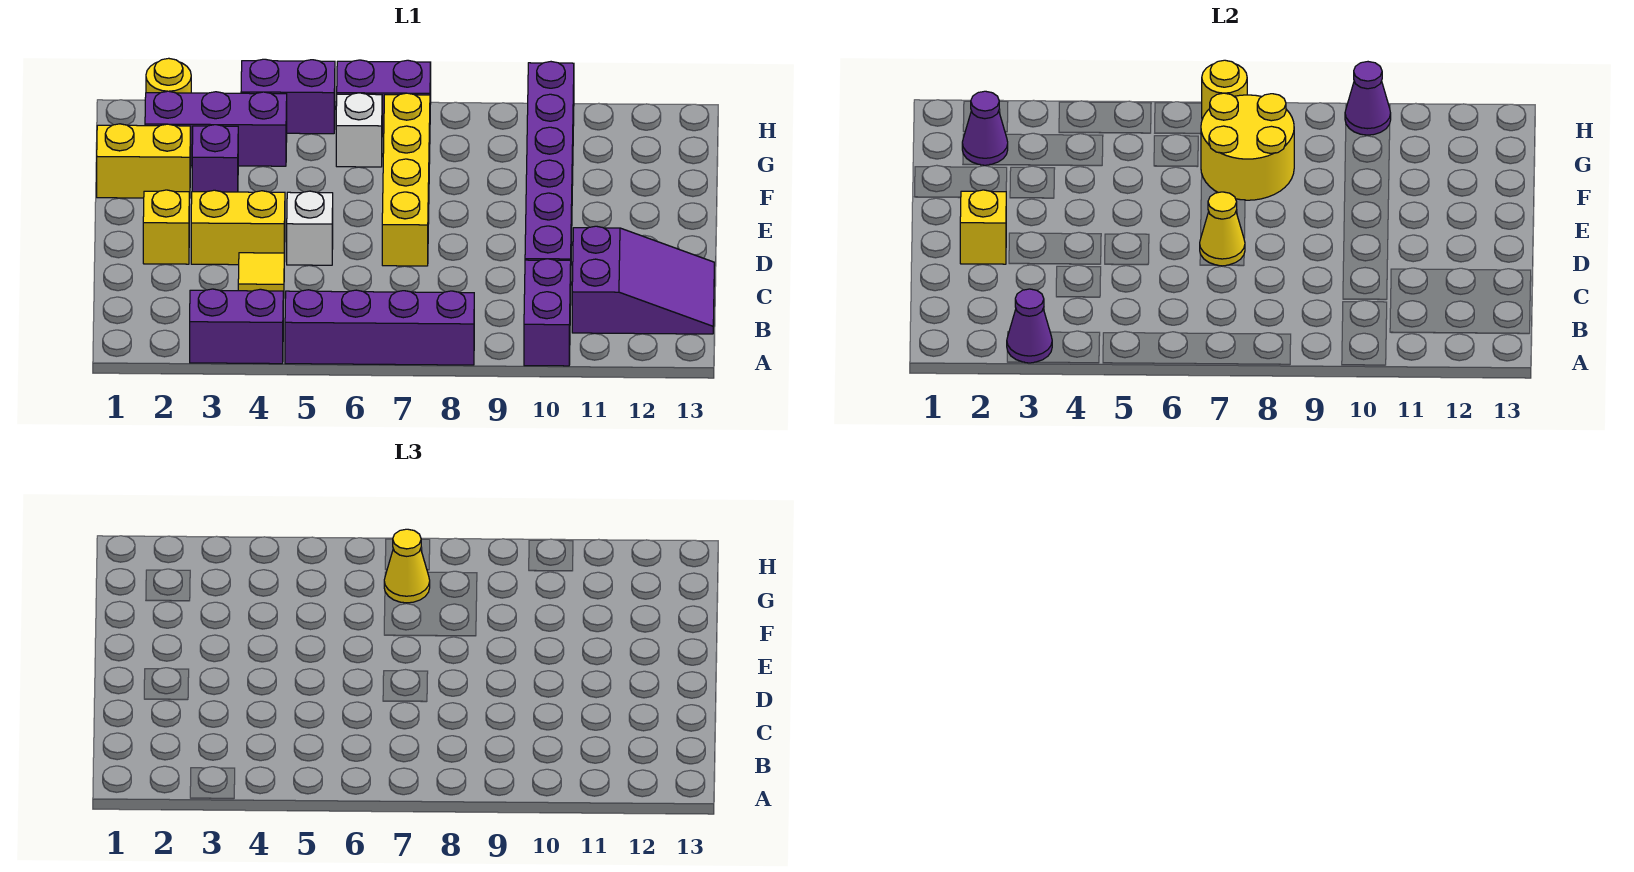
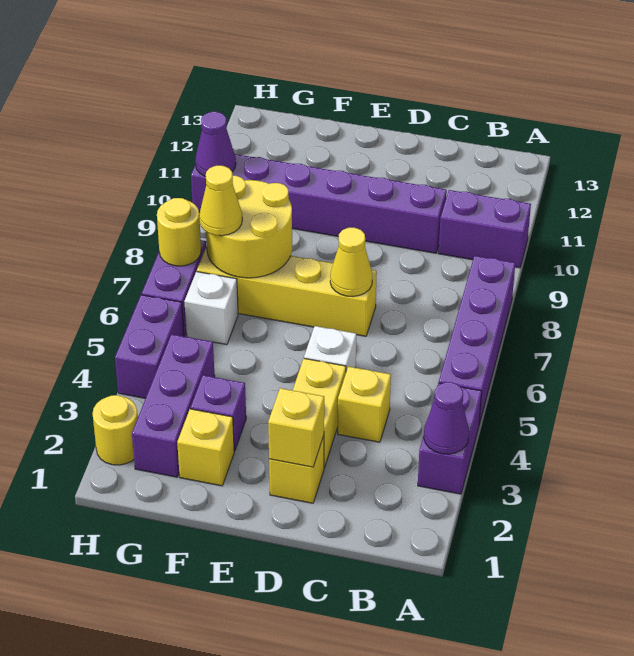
purple 2x3 slope [572,226,714,334] -> none
yellow 1x1 tile [238,253,284,298] -> yellow 1x1 brick [338,366,391,442]
yellow 1x2 brick [97,124,191,198] -> yellow 1x1 brick [177,409,234,486]
purple 1x1 cone [962,91,1008,165] -> none

